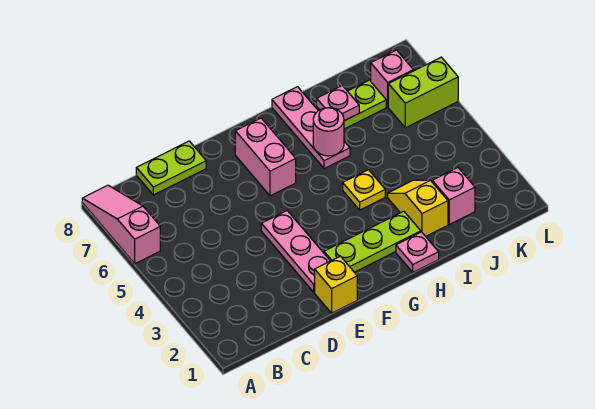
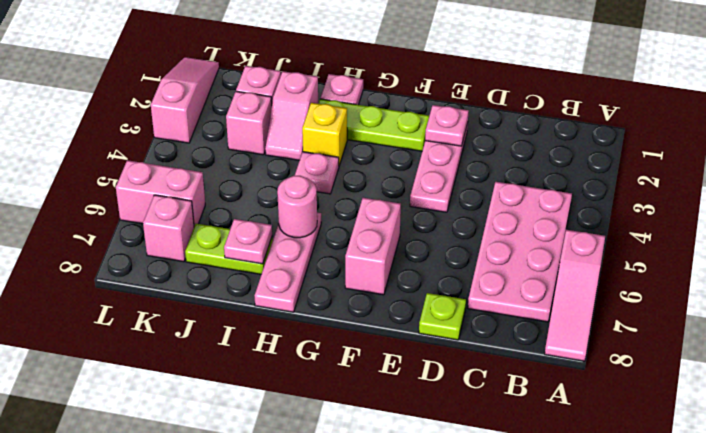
none -> pink 2x4 plate [468,182,572,322]
lime 1x2 plate [136,141,206,195] -> lime 1x1 plate [419,293,466,340]
yellow 1x1 brick [315,256,357,313] -> yellow 1x1 brick moved to [302,103,347,165]
none -> pink 1x1 plate [425,105,469,146]
yellow 1x1 plate [343,170,385,210] -> pink 1x1 plate [295,152,339,194]
yellow 1x2 slope [388,180,448,236] -> pink 1x2 slope [265,71,318,160]
none -> pink 1x1 brick [226,91,272,155]
lime 1x2 brick [388,57,458,128] -> pink 1x2 brick [116,160,205,226]
none -> pink 1x3 slope [151,57,219,143]

